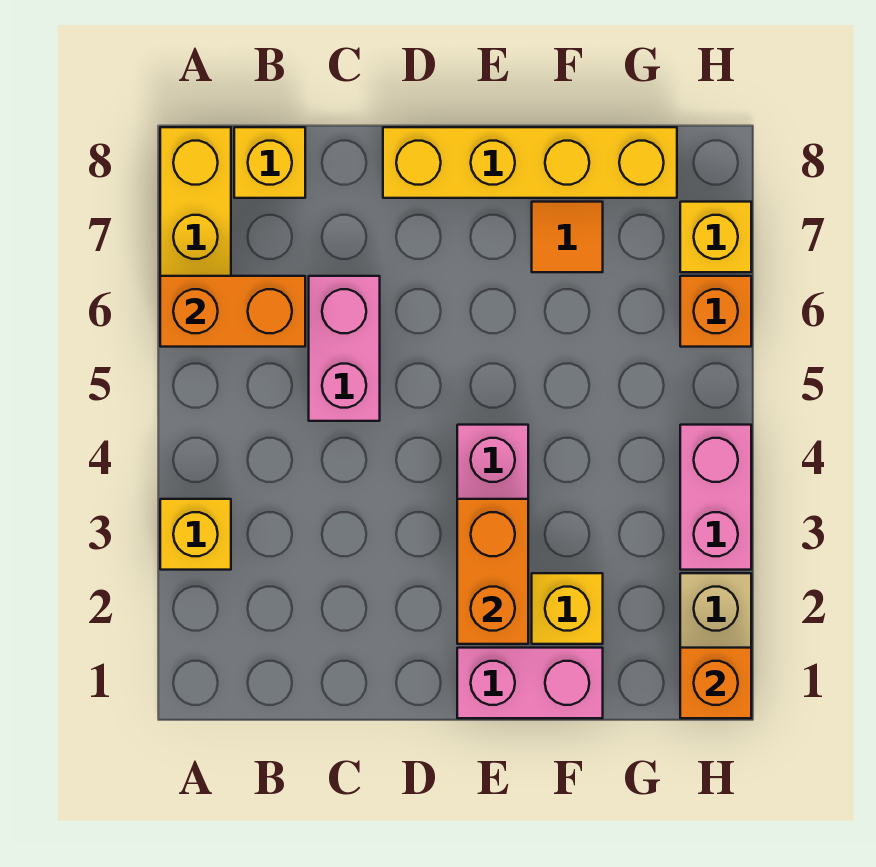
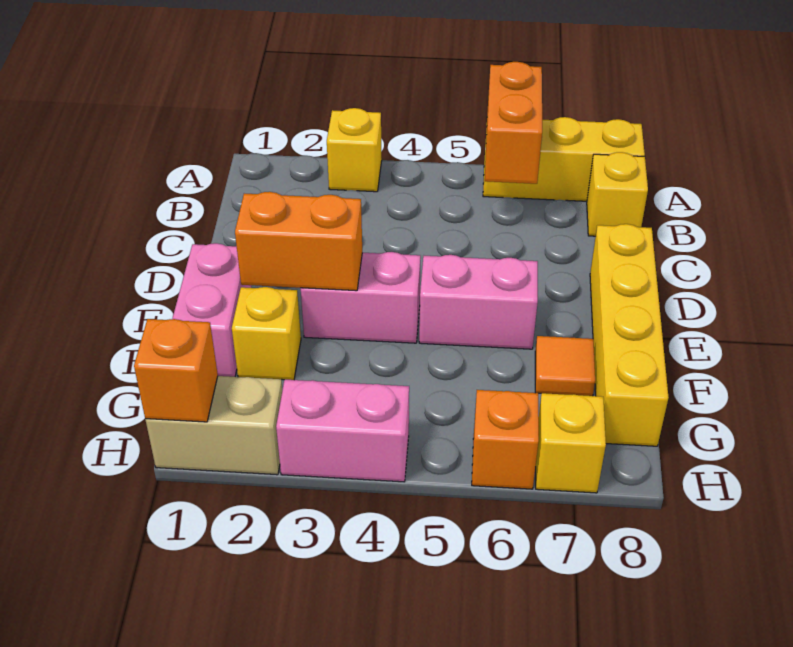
pink 1x2 brick [309,276,380,421] -> pink 1x2 brick moved to [419,255,538,349]

